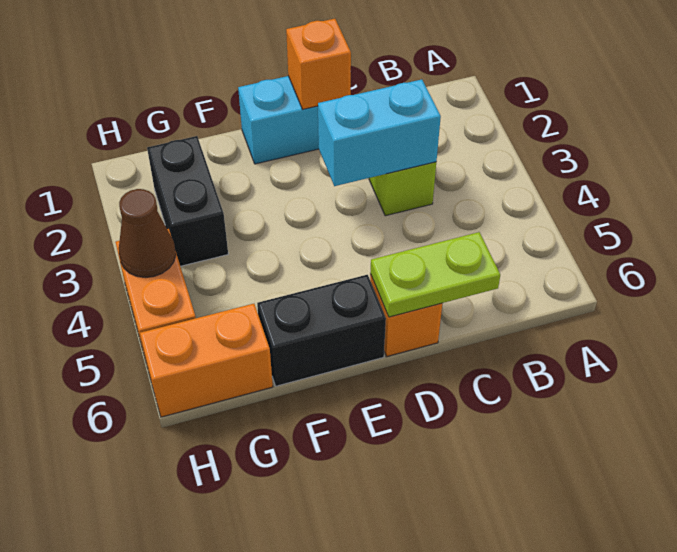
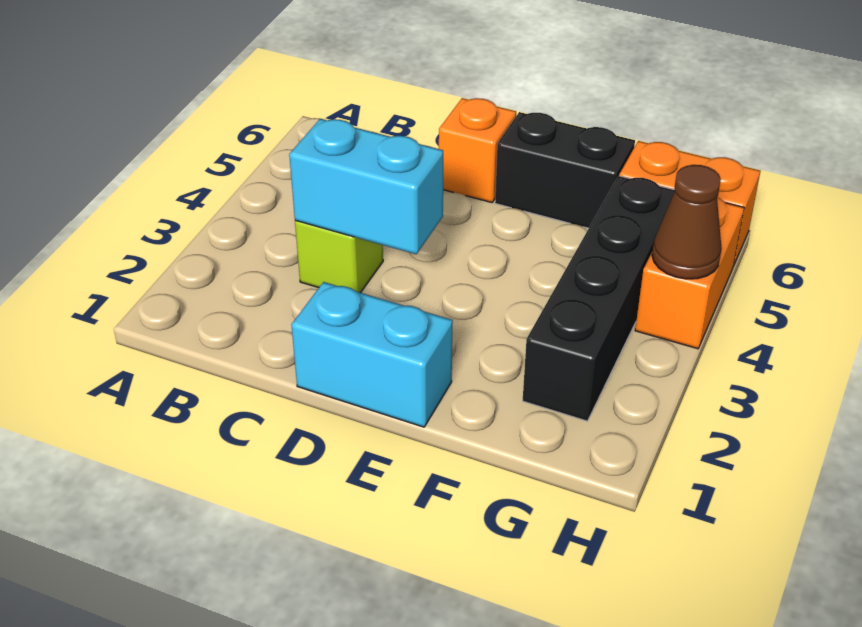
lime 1x2 plate [371,232,500,317] -> none
orange 1x1 brick [286,19,351,109] -> none
black 1x2 brick [147,136,228,266] -> black 1x4 brick [523,176,675,421]

